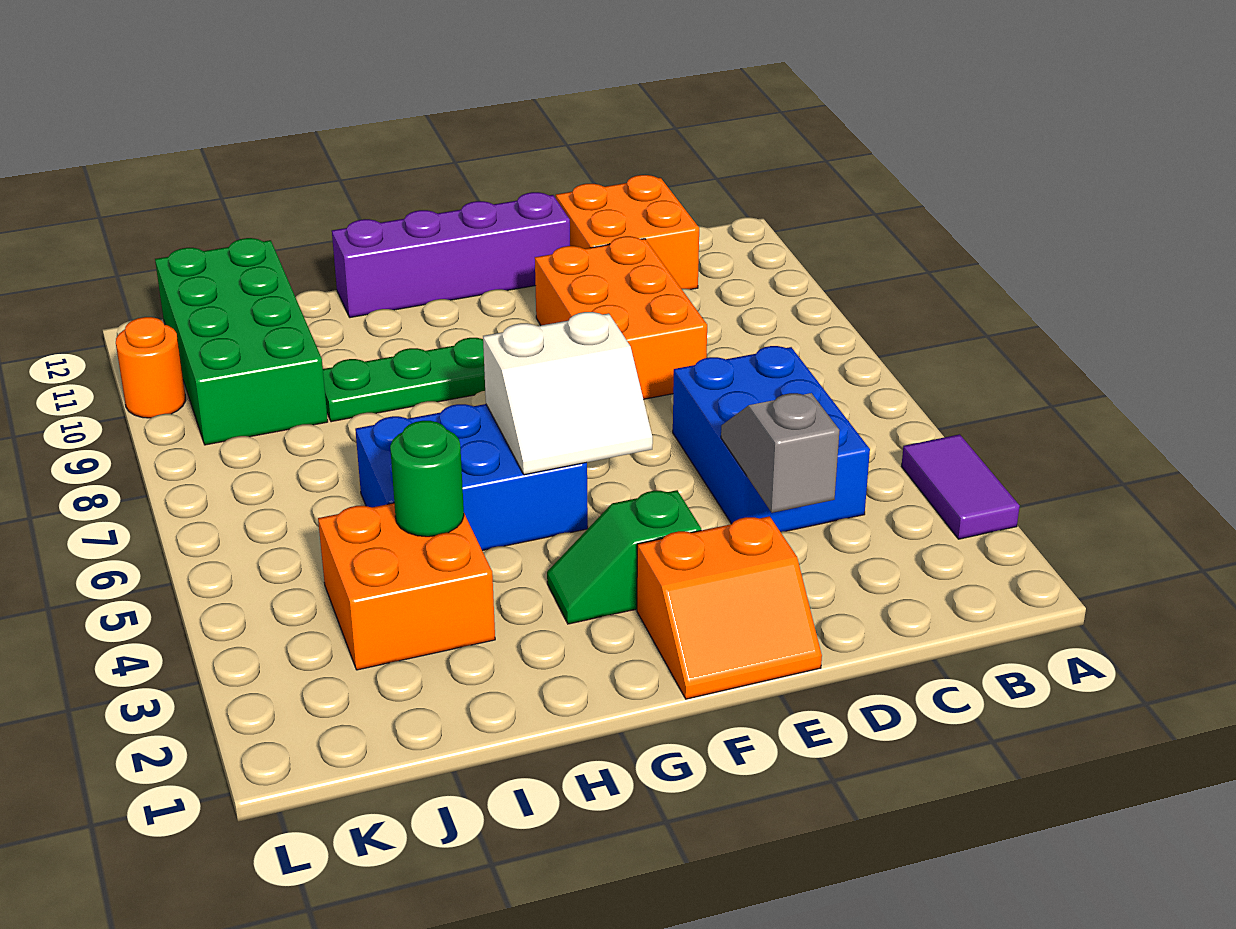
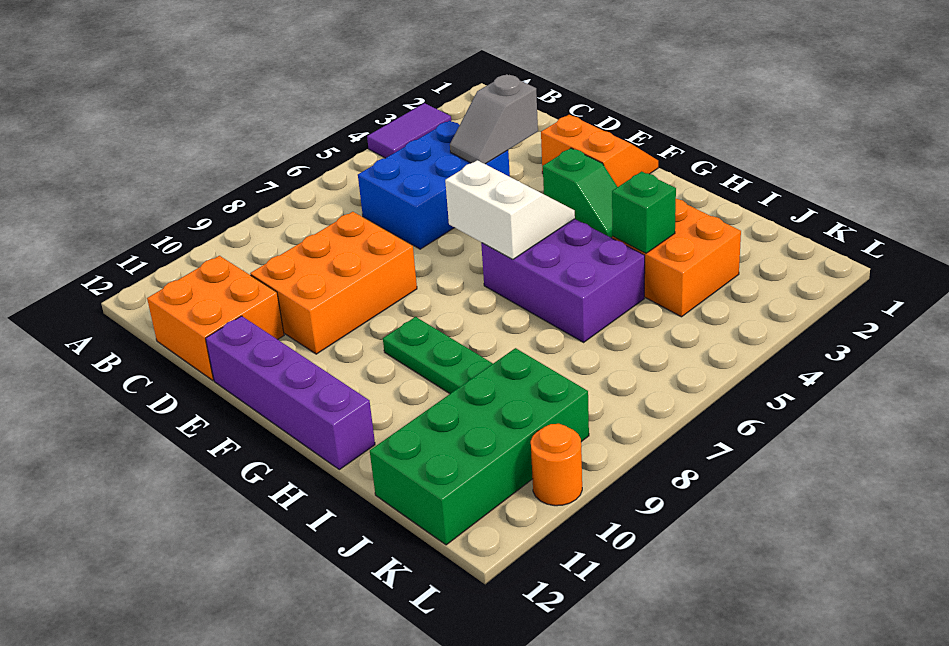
blue 2x3 brick [355,404,588,551] -> purple 2x3 brick [481,219,645,342]
green 1x1 round brick [390,421,464,537] -> green 1x1 brick [612,171,676,253]

